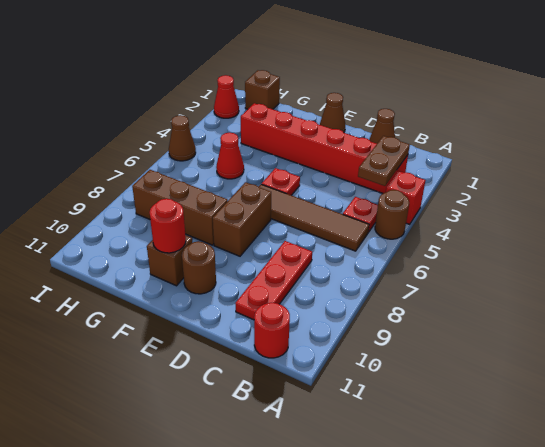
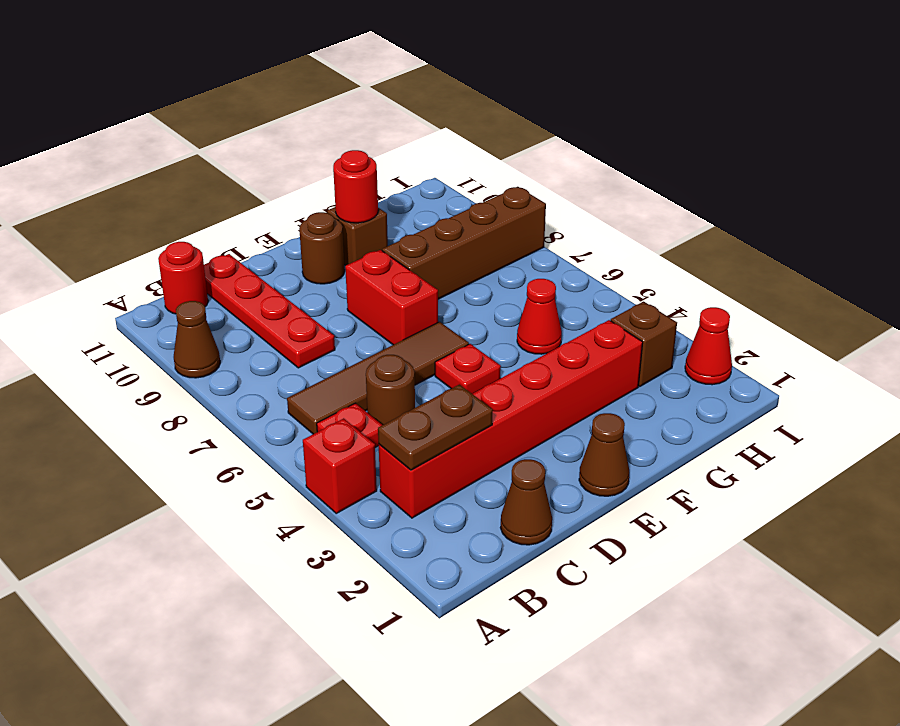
brown 1x1 round brick [375,190,409,239] -> brown 1x1 round brick moved to [366,355,415,425]
brown 1x2 plate [358,136,410,186] -> brown 1x2 plate turned to [378,385,493,470]
red 1x3 plate [235,241,312,320] -> red 1x4 plate [204,254,335,368]
brown 1x2 brick [213,182,271,256] -> red 1x2 brick [345,250,438,345]
brown 1x3 brick [132,170,228,245] -> brown 1x4 brick [382,187,546,299]
brown 1x1 brick [245,70,280,109] -> brown 1x1 brick moved to [611,301,677,387]
brown 1x1 cone [169,115,196,161] -> brown 1x1 cone moved to [174,301,220,378]

